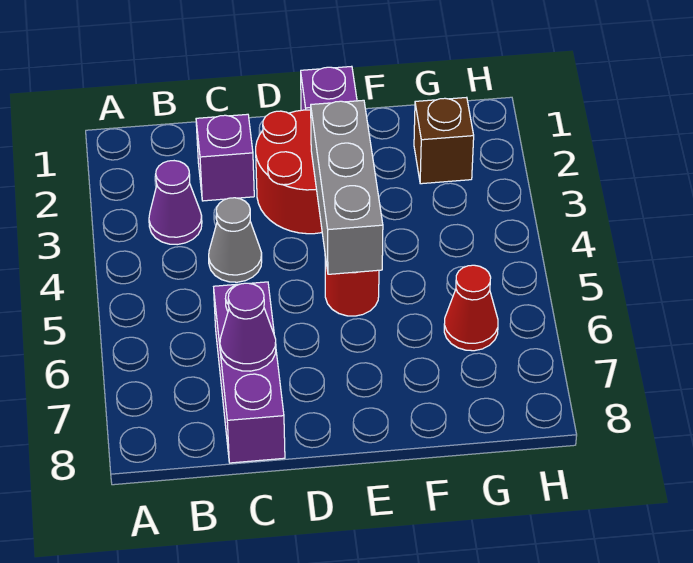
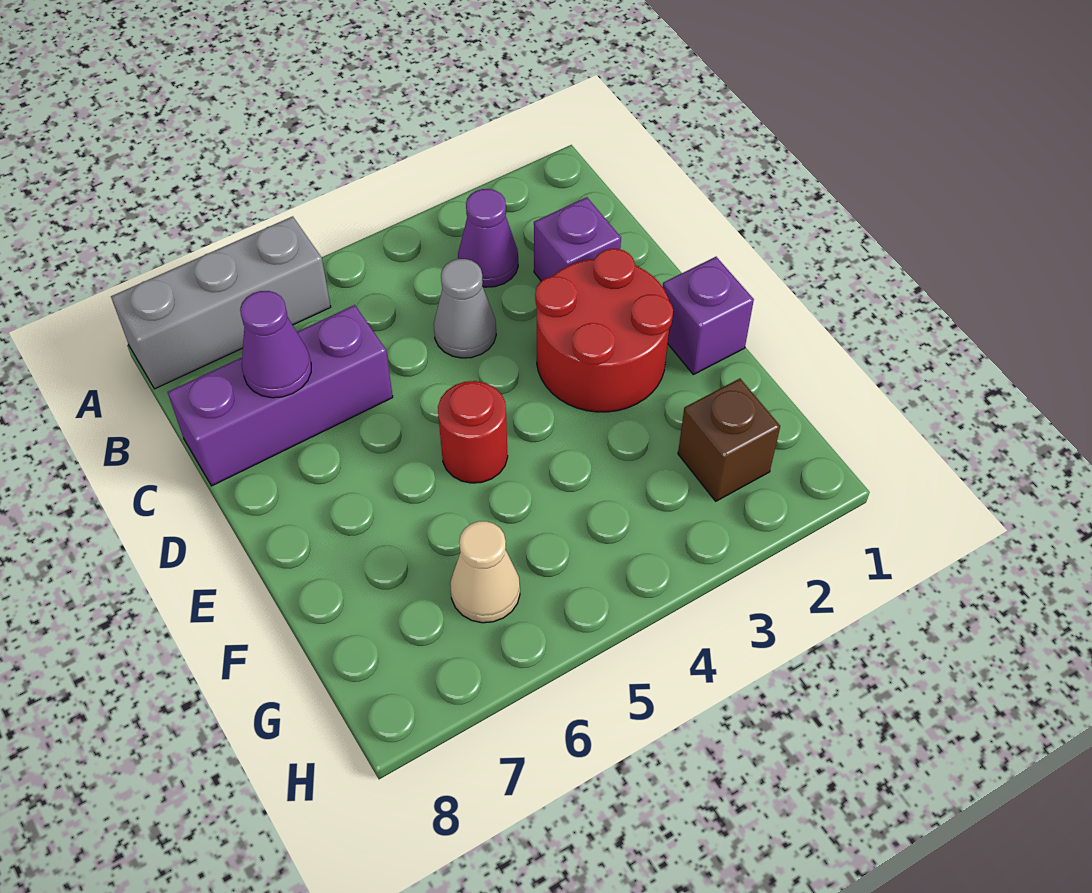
grey 1x3 brick [311,100,383,274] -> grey 1x3 brick moved to [111,216,331,389]
red 1x1 cone [444,265,498,351] -> tan 1x1 cone [450,521,520,623]

